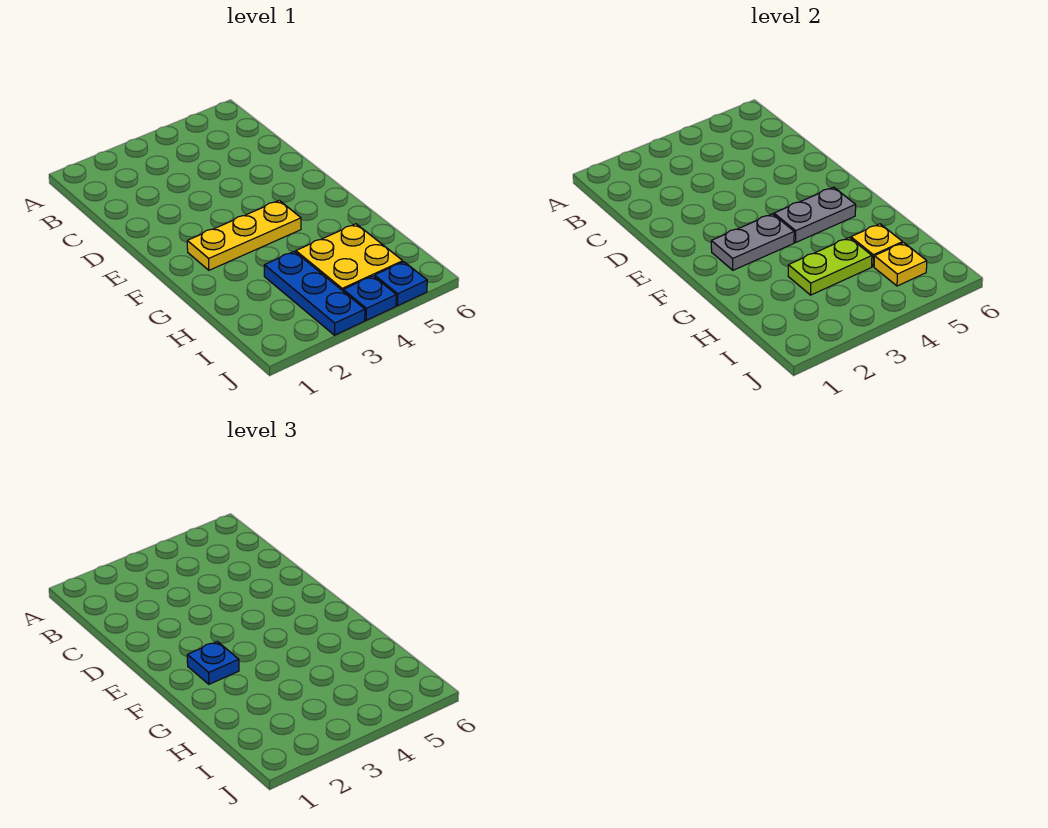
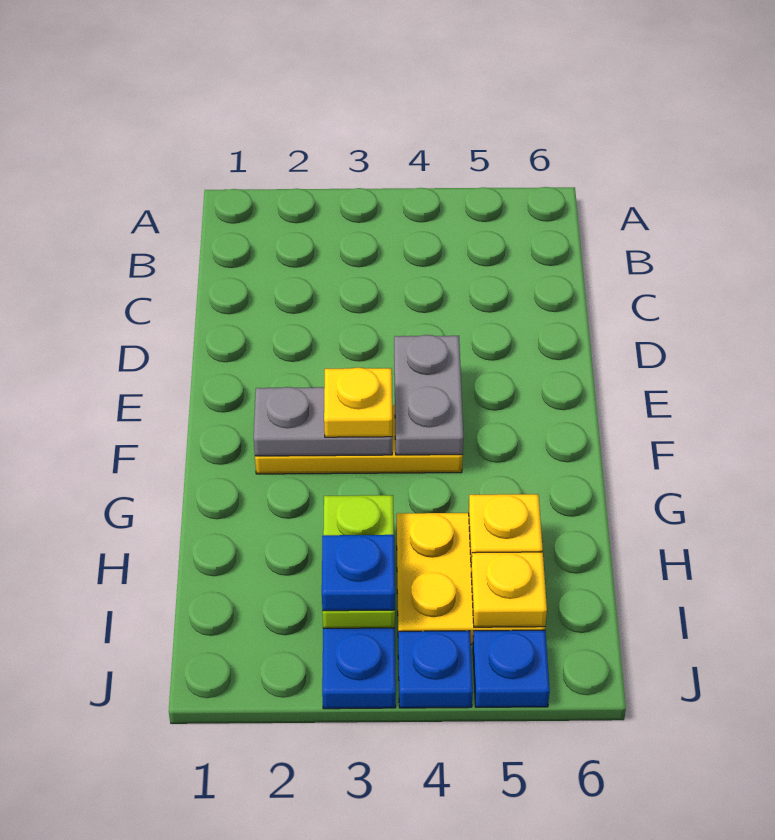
blue 1x1 plate [187,641,239,684] -> blue 1x1 plate moved to [322,535,395,611]
none -> yellow 1x1 plate [324,368,392,437]
grey 1x2 plate [774,187,856,242] -> grey 1x2 plate turned to [394,335,463,455]
lime 1x2 plate [788,238,872,295] -> lime 1x2 plate turned to [322,495,395,628]

